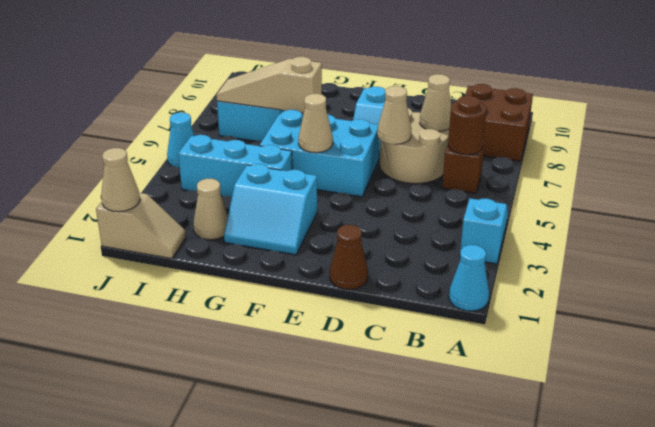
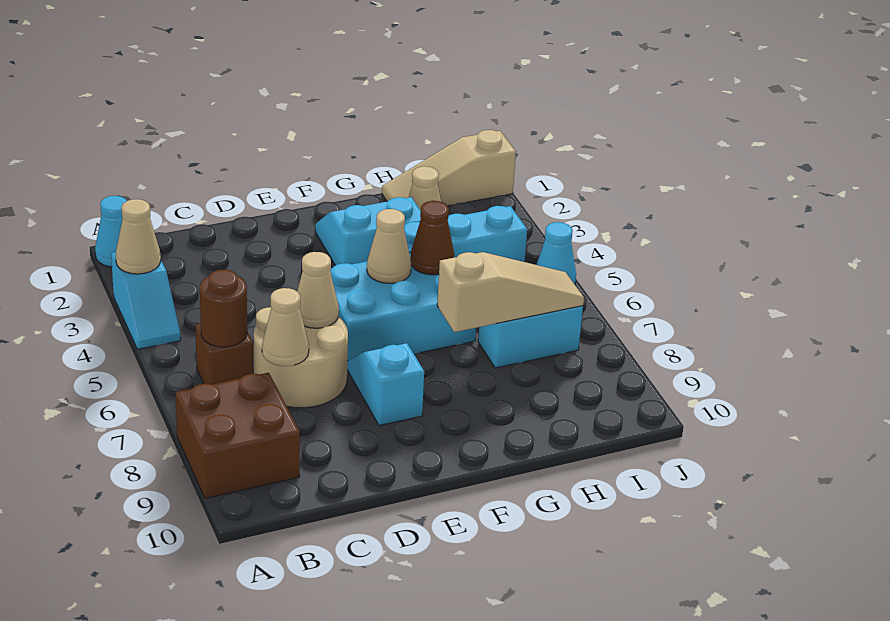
brown 1x1 cone [330,225,368,289] -> brown 1x1 cone moved to [410,201,454,275]
tan 1x2 slope [96,193,186,259] -> tan 1x3 slope [382,130,516,206]
tan 1x1 cone [101,148,140,212] -> tan 1x1 cone moved to [116,199,161,274]

